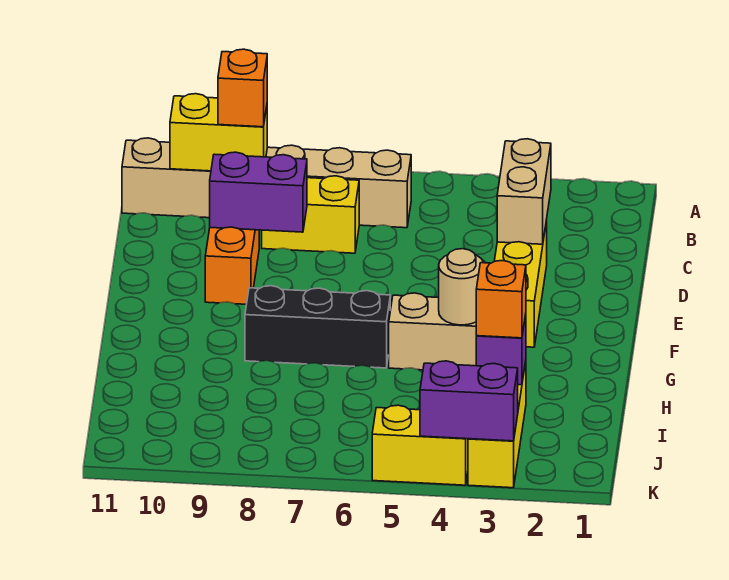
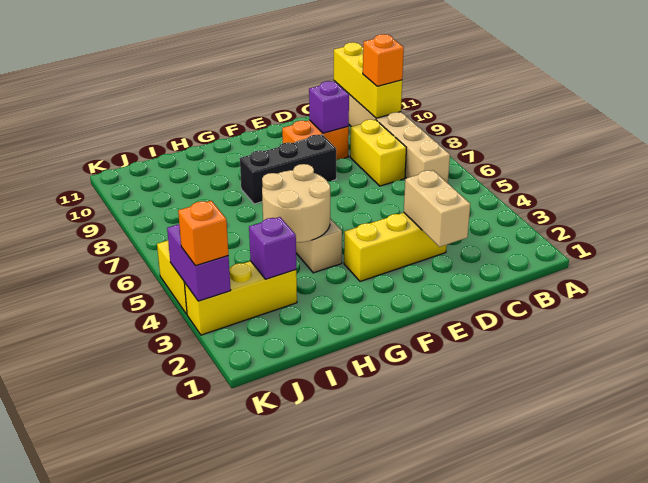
yellow 1x2 brick [170,94,267,171] -> yellow 1x3 brick [334,42,402,118]
tan 1x2 brick [497,139,551,244] -> tan 1x2 brick turned to [404,170,470,247]
purple 1x2 brick [210,152,307,232] -> purple 1x1 brick [309,81,349,133]
tan 1x1 round brick [439,249,484,325] -> tan 2x2 round brick [262,164,330,242]
black 1x3 brick [245,286,390,368] -> black 1x3 brick turned to [240,135,336,204]
orange 1x1 brick [476,261,526,338] -> orange 1x1 brick moved to [178,201,229,266]

